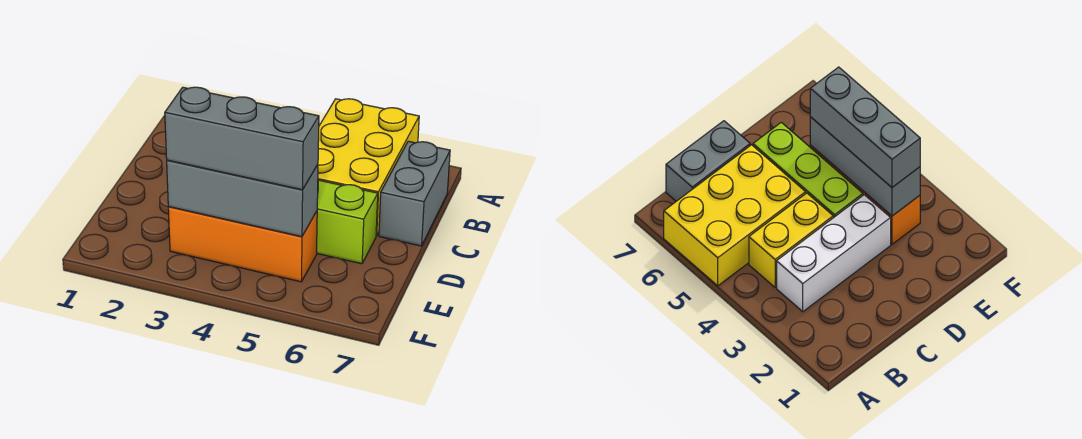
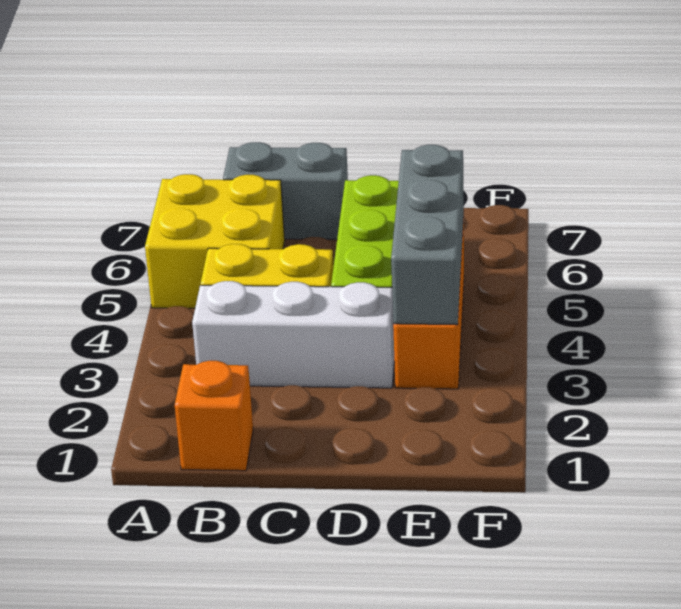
yellow 2x3 brick [318,99,419,236] -> yellow 2x2 brick [145,174,285,308]
none -> orange 1x1 brick [175,361,253,471]
grey 1x3 brick [165,87,319,190] -> none

